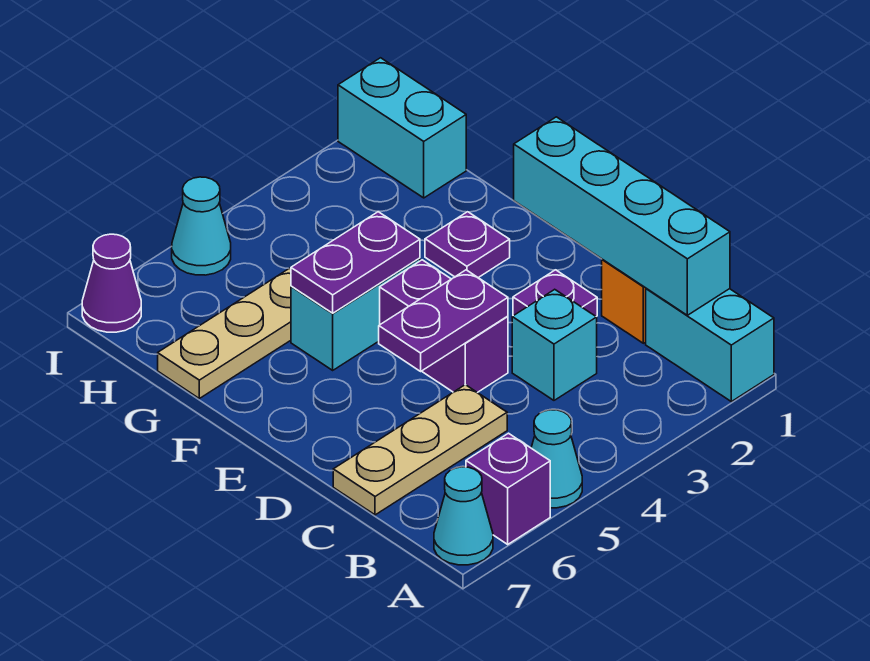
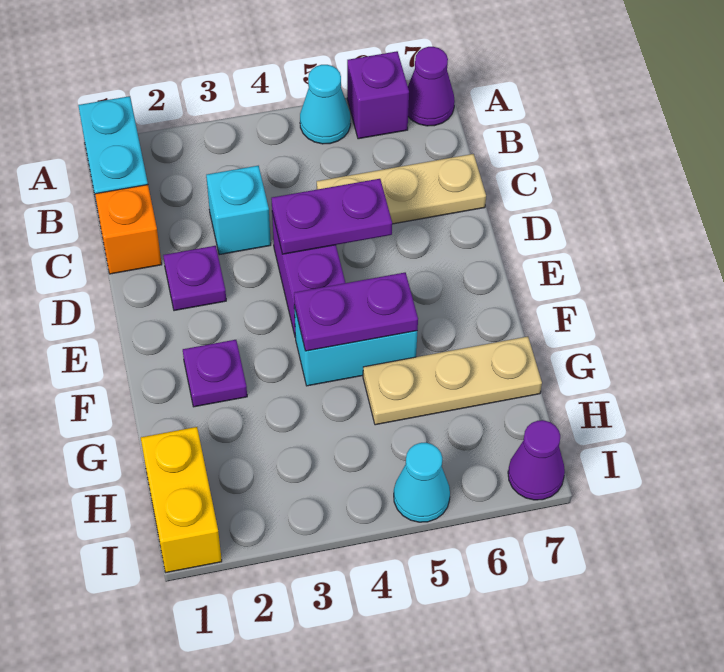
cyan 1x1 cone [434,467,493,565] -> purple 1x1 cone [408,47,455,126]
cyan 1x4 brick [514,117,730,315] -> none
cyan 1x2 brick [338,58,466,198] -> yellow 1x2 brick [141,427,222,572]

